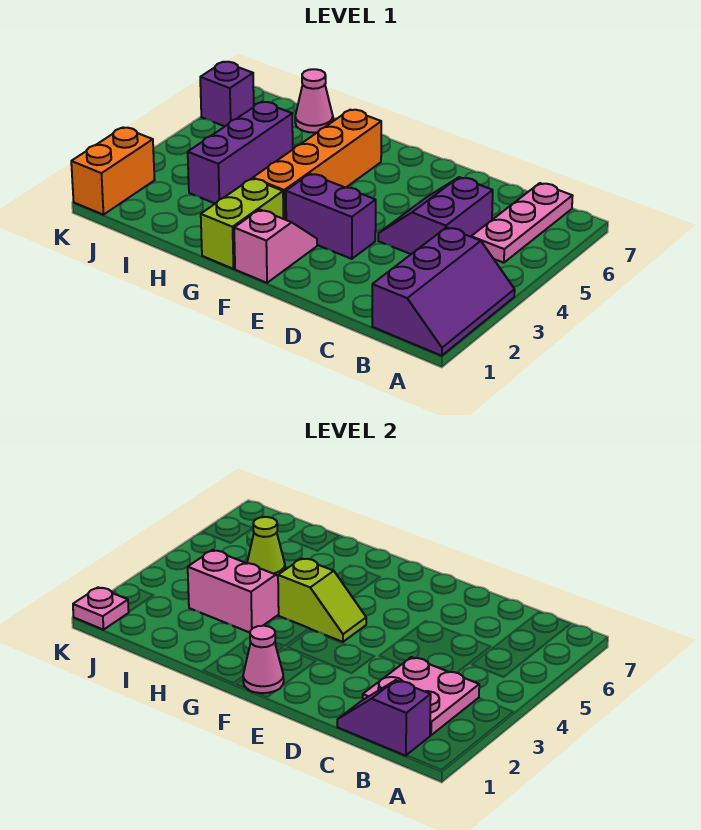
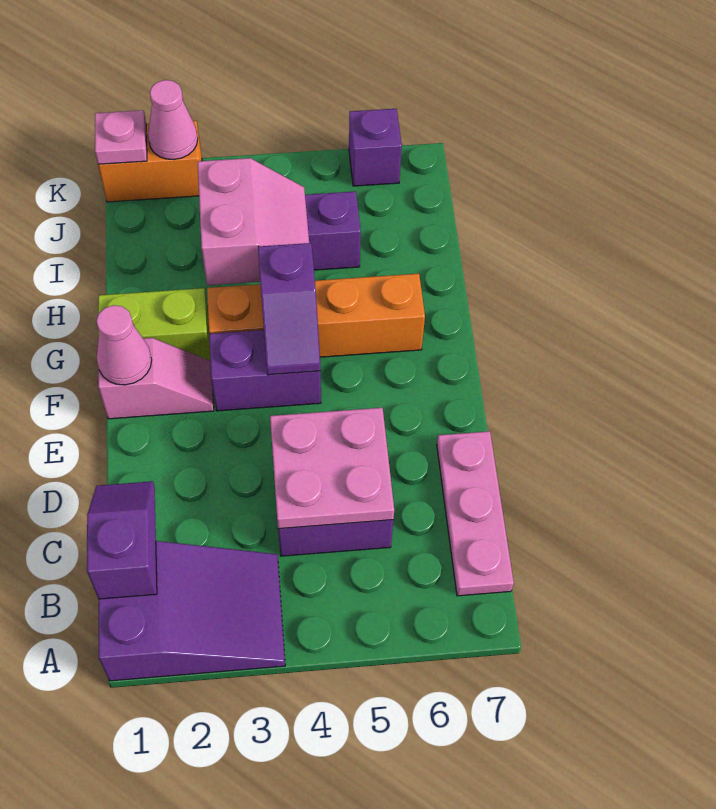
purple 2x3 slope [372,227,515,356] -> purple 2x3 slope turned to [99,541,285,681]
pink 2x2 plate [363,657,479,735] -> pink 2x2 plate moved to [270,408,394,529]
pink 1x3 plate [471,183,572,263] -> pink 1x3 plate turned to [437,431,514,596]
purple 1x2 brick [286,174,376,259] -> purple 1x2 brick turned to [209,330,321,411]
lime 1x2 slope [278,558,366,642] -> purple 1x2 slope [258,243,321,375]
lime 1x1 cone [247,517,285,576] -> none
pink 1x1 cone [295,69,333,133] -> pink 1x1 cone moved to [148,80,198,159]

